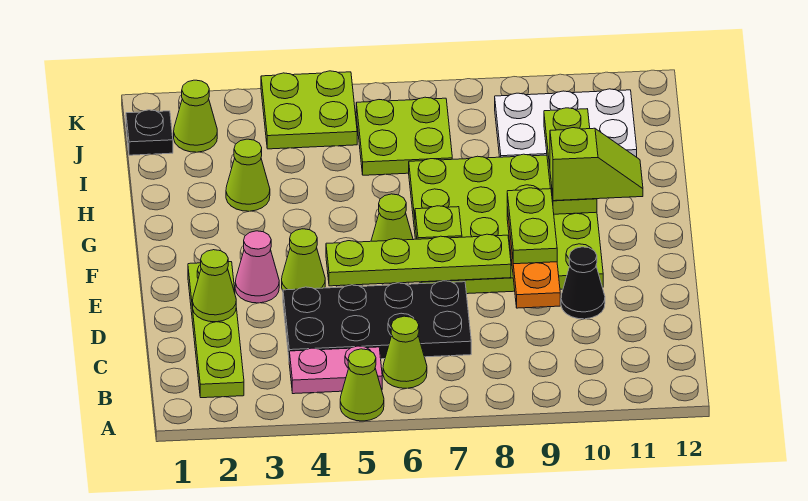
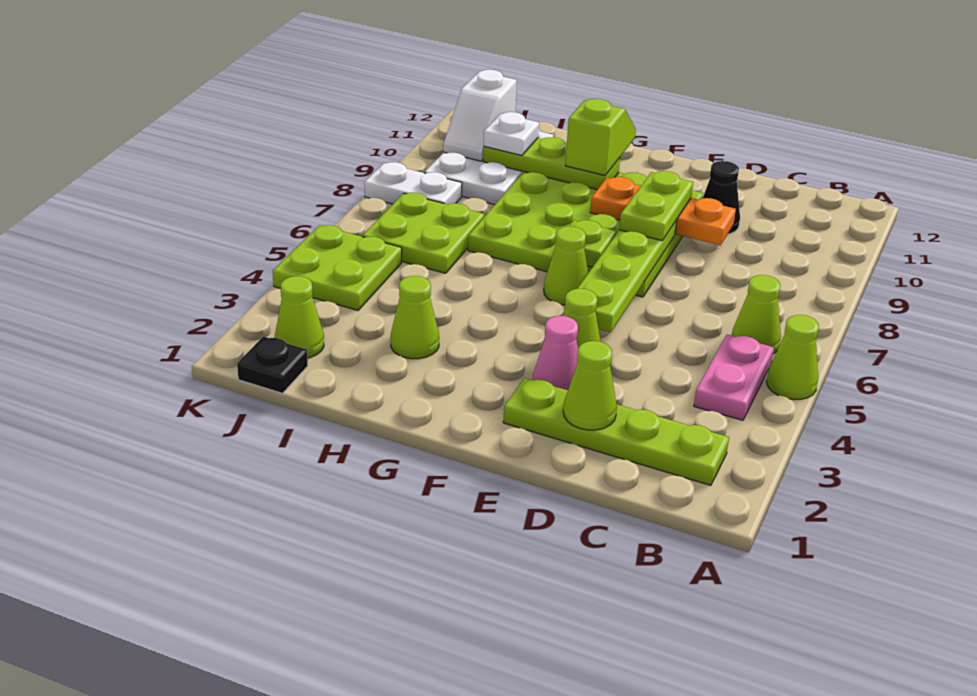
black 2x4 plate [283,281,471,359] -> none
lime 1x2 plate [507,188,557,264] -> lime 1x2 plate turned to [619,171,693,241]
none -> white 1x1 plate [483,112,539,155]
none -> white 1x2 plate [364,162,462,204]
none -> white 1x2 slope [443,70,517,161]

